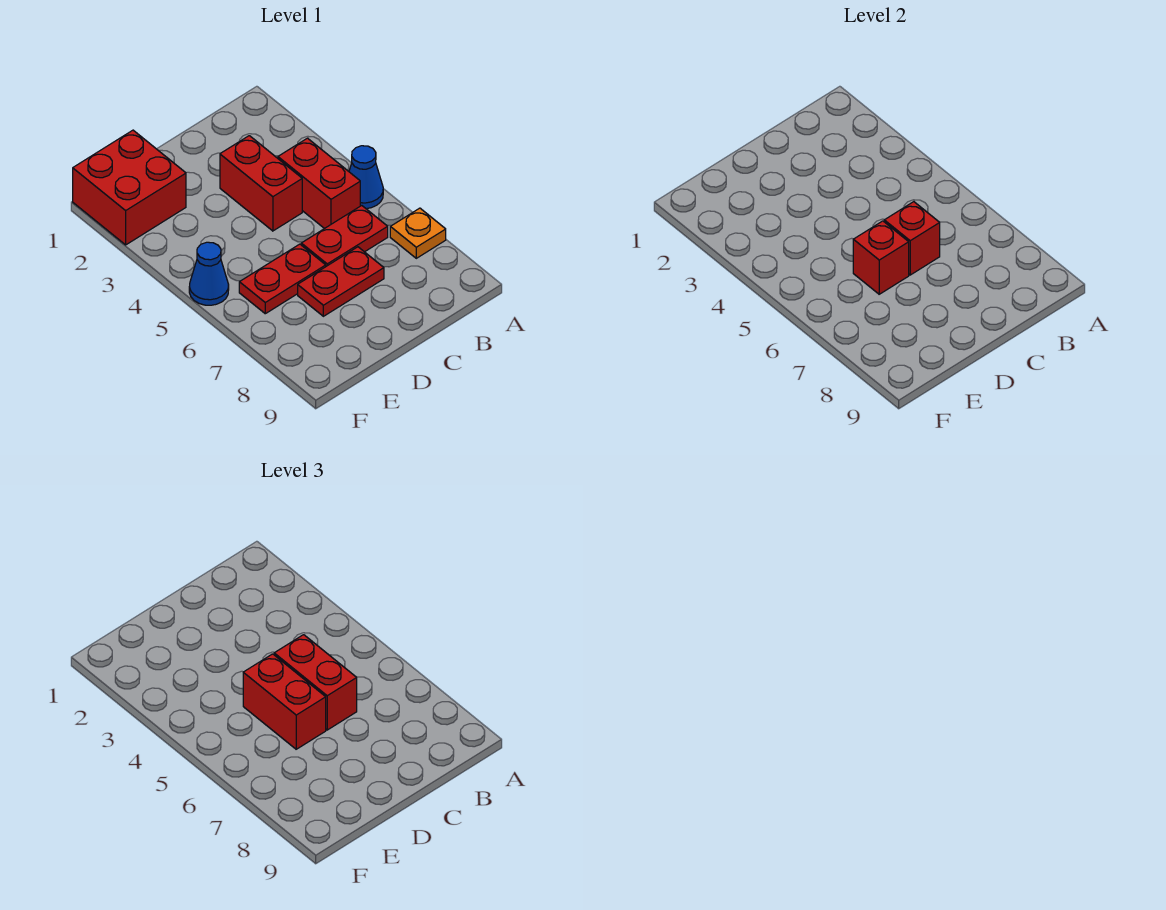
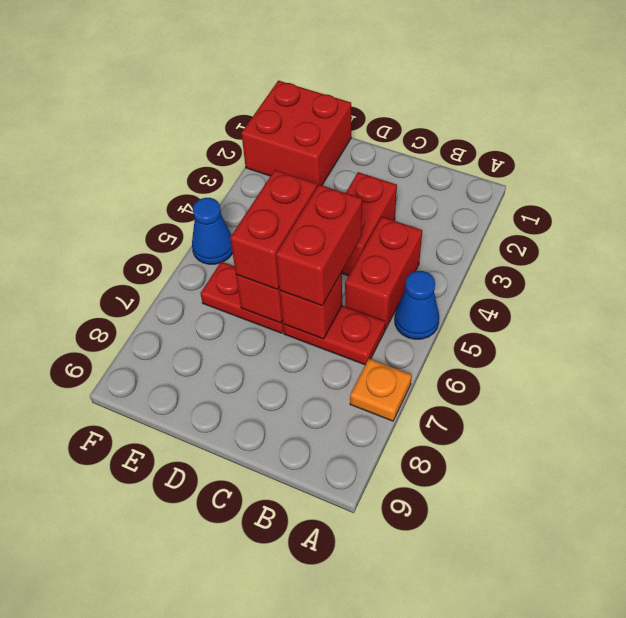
red 1x2 plate [298,247,384,316] -> none

